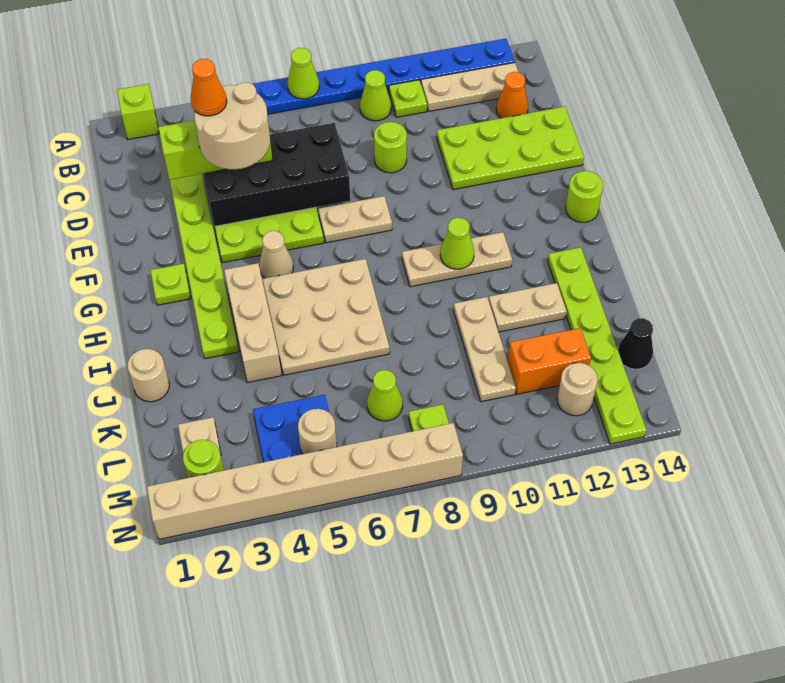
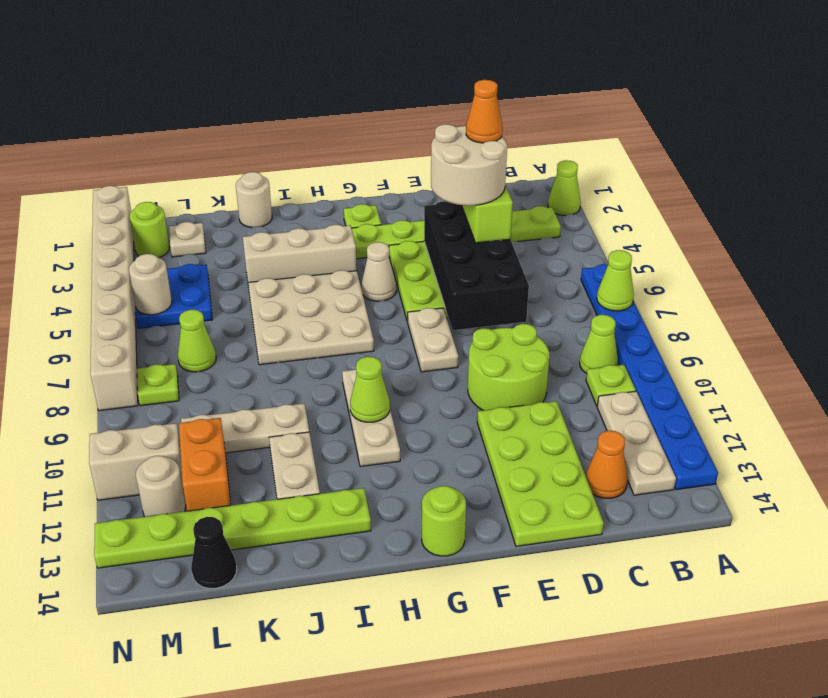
lime 1x1 brick [117,84,159,140] -> lime 1x1 cone [548,160,581,215]
lime 1x1 round brick [374,122,407,173] -> lime 2x2 round brick [468,324,550,410]
none -> tan 1x2 brick [89,423,183,500]

